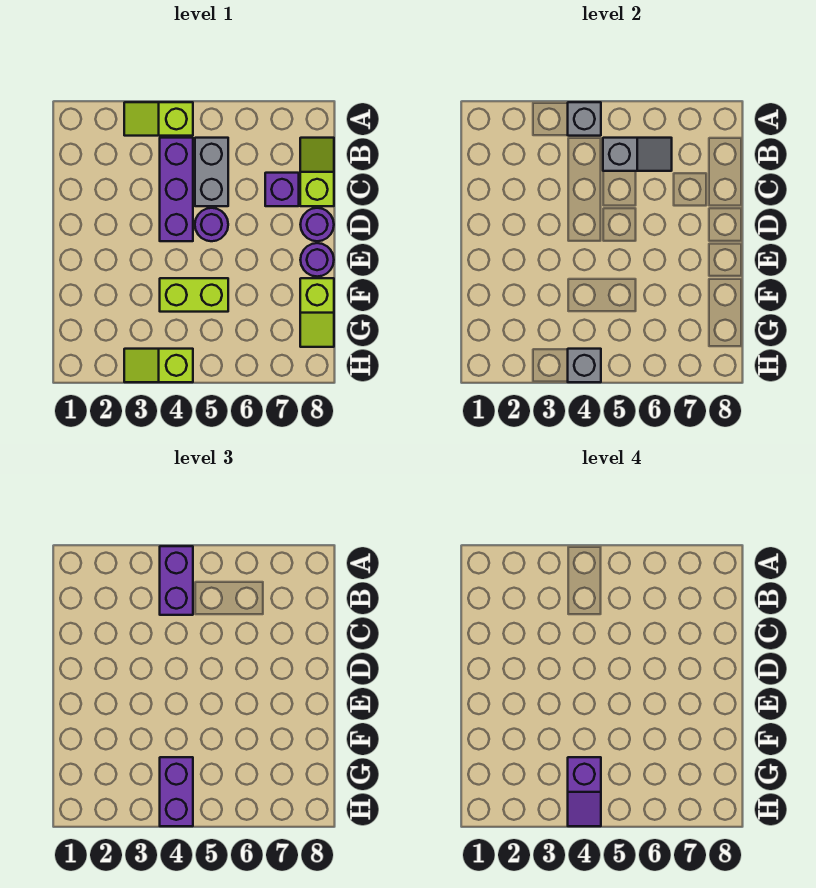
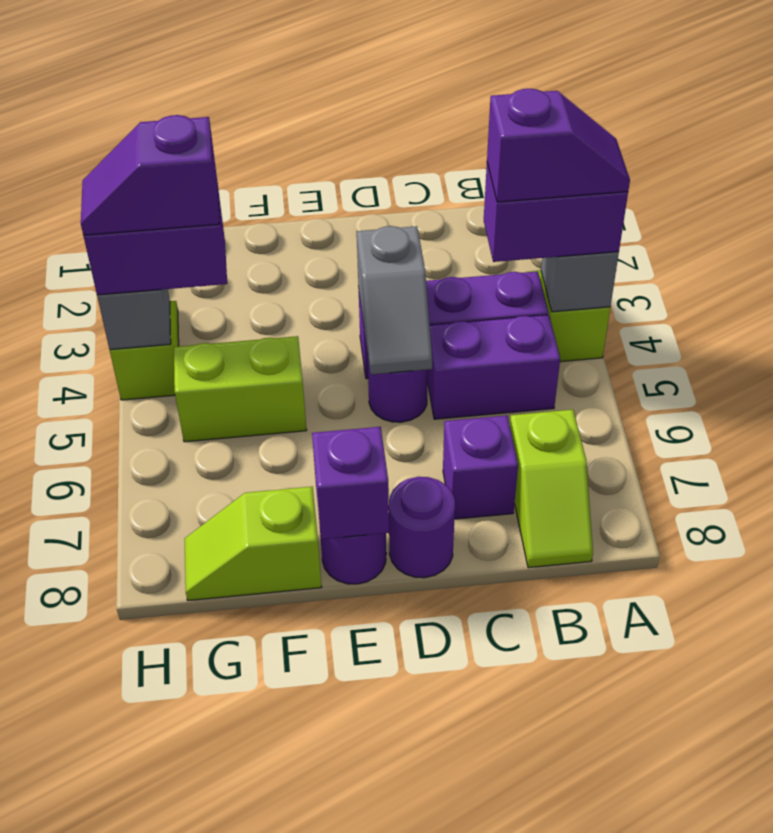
none -> purple 1x2 slope [487,89,630,202]
grey 1x2 brick [195,138,228,206] -> purple 1x2 brick [428,315,560,419]
grey 1x2 slope [603,138,672,171] -> grey 1x2 slope moved to [357,226,432,375]
lime 1x2 slope [300,138,334,206] -> lime 1x2 slope turned to [510,410,593,568]
none -> purple 1x1 brick [312,427,389,539]
lime 1x2 brick [160,278,228,312] -> lime 1x2 brick turned to [174,336,306,442]

